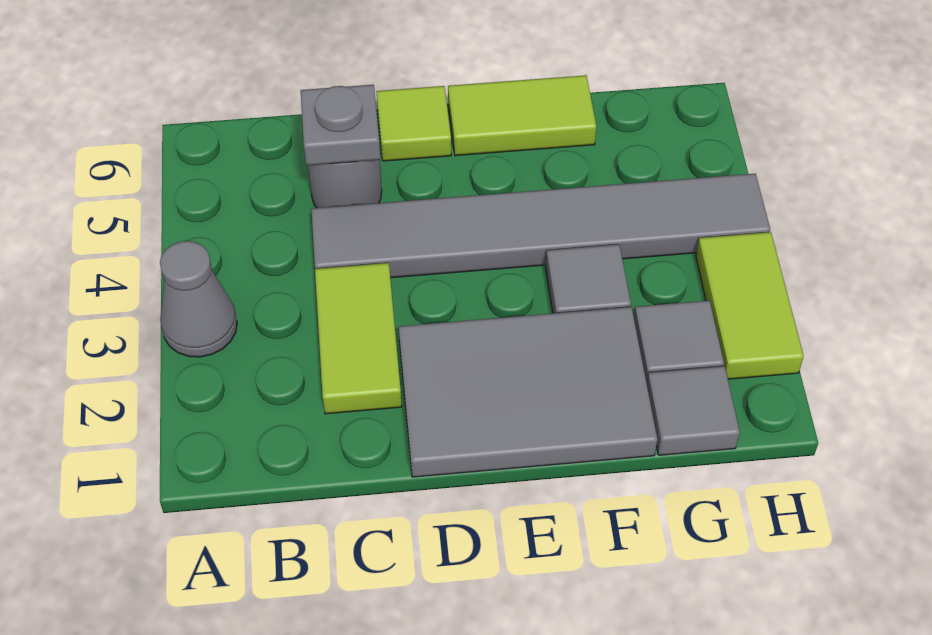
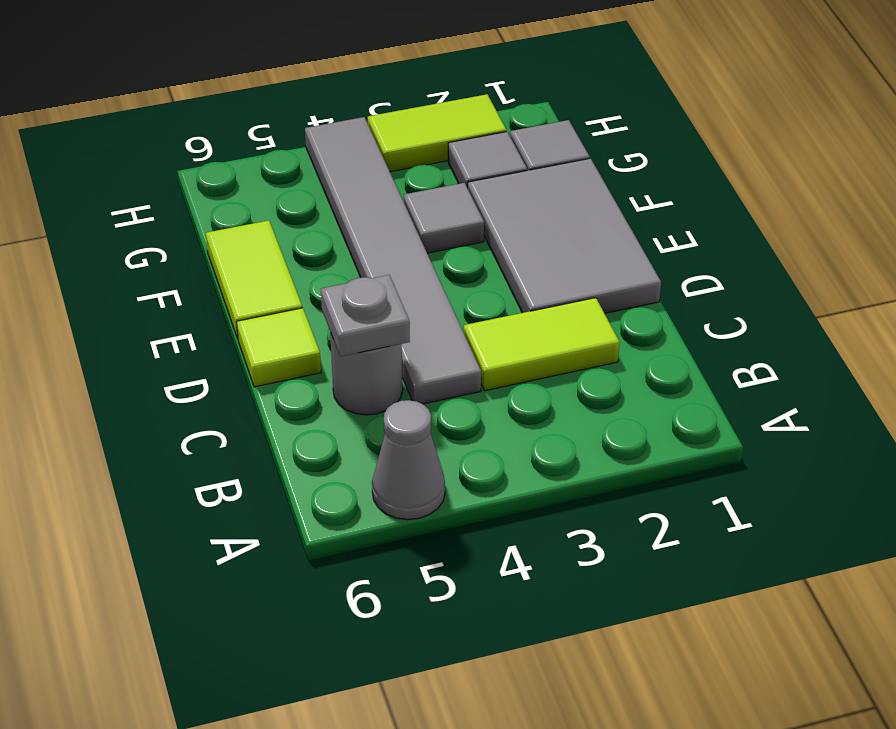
grey 1x1 cone [160,241,237,357] -> grey 1x1 cone moved to [372,400,445,520]

